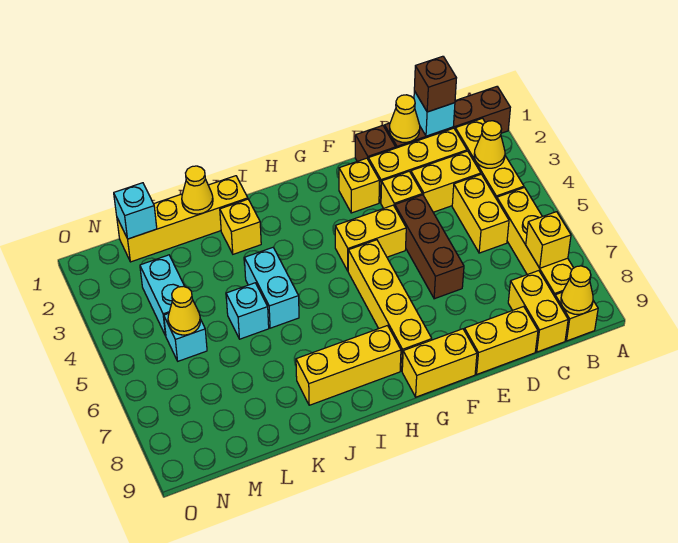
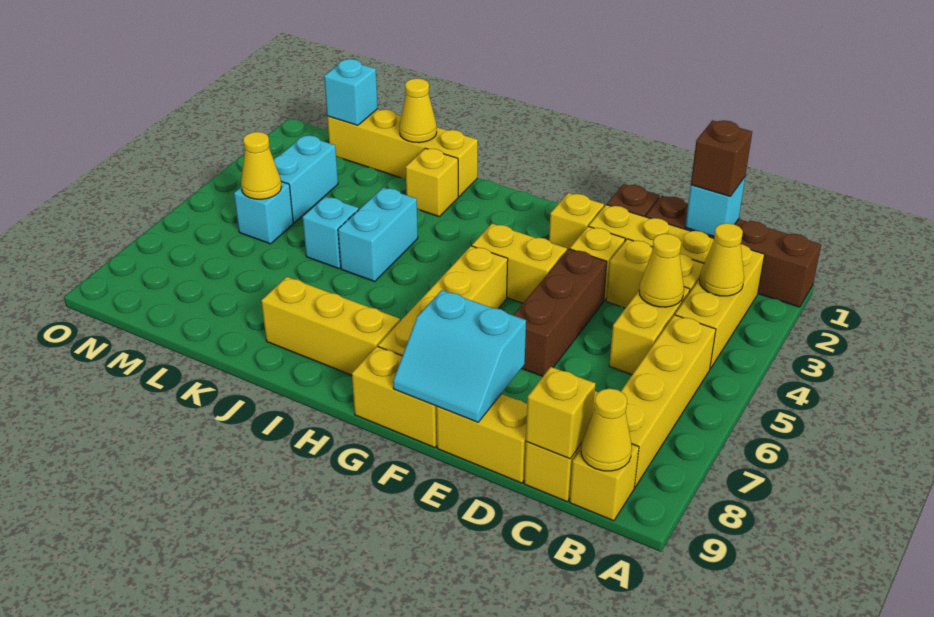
yellow 1x1 brick [526,212,571,268] -> yellow 1x1 brick moved to [526,367,595,459]
yellow 1x1 cone [390,95,420,142] -> yellow 1x1 cone moved to [639,234,684,307]
none -> cyan 2x2 slope [393,290,526,422]

